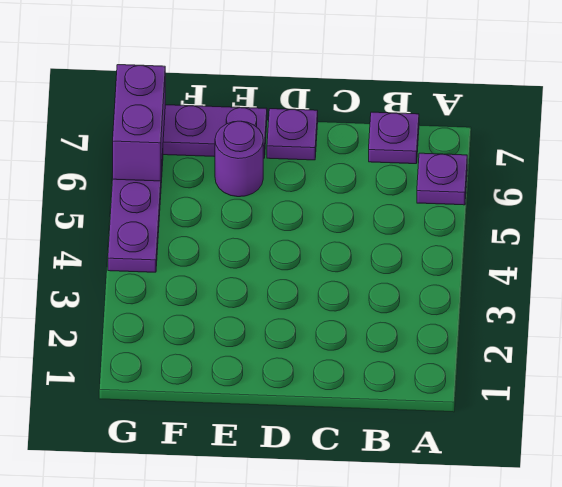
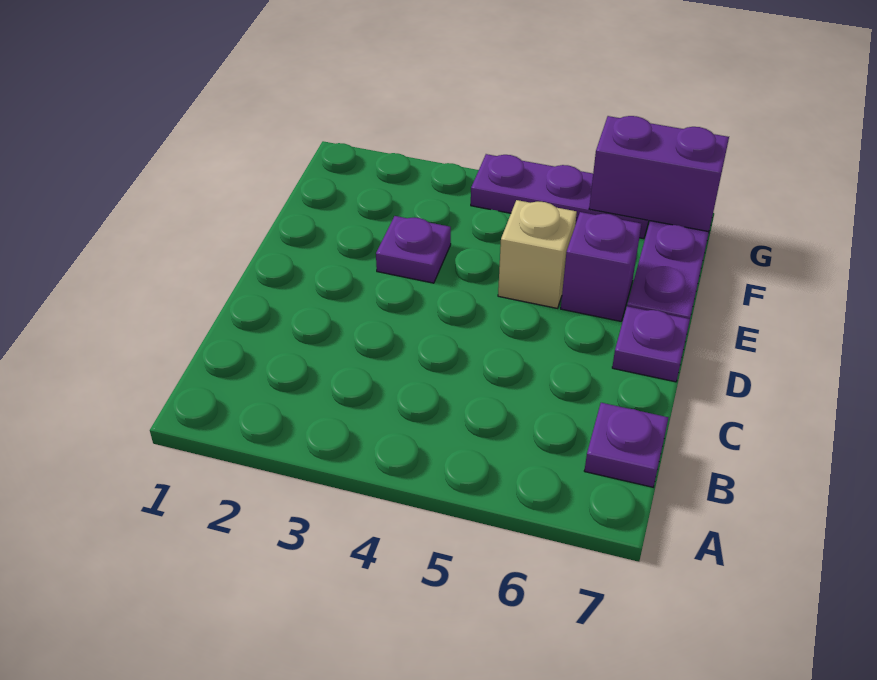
purple 1x1 plate [417,153,467,205] -> purple 1x1 plate moved to [376,216,451,283]
none -> tan 1x1 brick [498,200,577,308]
purple 1x1 round brick [215,121,263,197] -> purple 1x1 brick [561,212,641,321]

